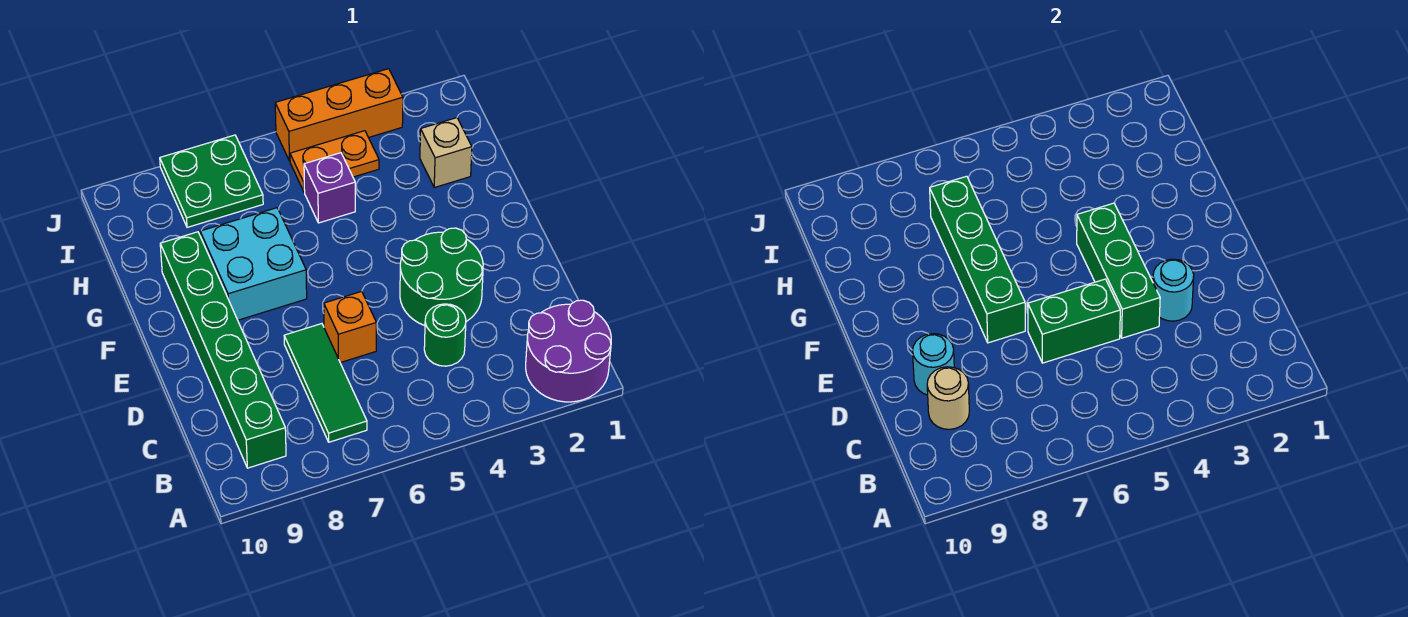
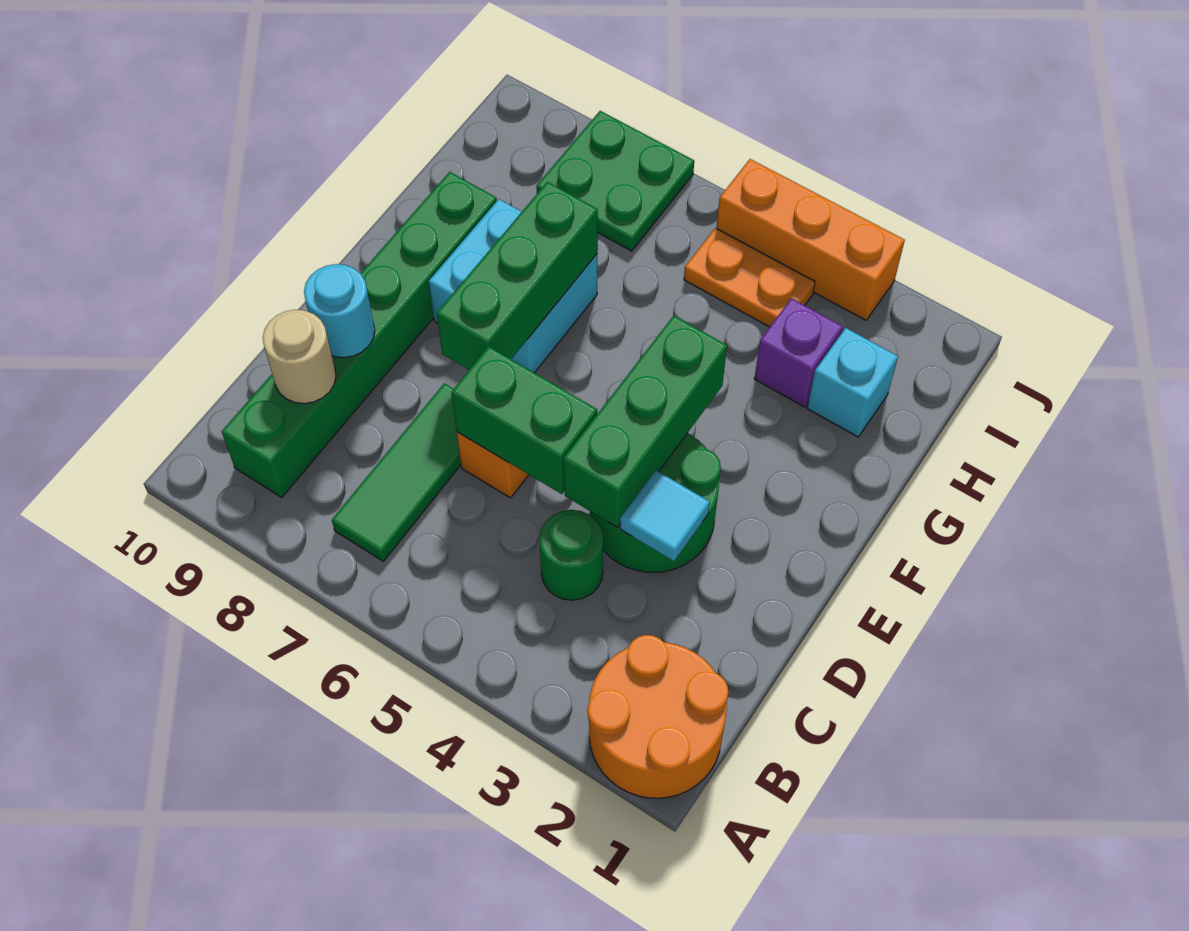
purple 2x2 round brick [526,300,611,402] -> orange 2x2 round brick [588,635,728,798]
cyan 1x1 round brick [1153,259,1194,321] -> cyan 1x1 tile [620,470,710,561]
green 1x4 brick [930,176,1025,343] -> green 1x3 brick [437,182,598,370]
tan 1x1 brick [420,118,472,188] -> cyan 1x1 brick [807,328,898,437]
purple 1x1 brick [304,153,355,223] -> purple 1x1 brick moved to [754,298,843,407]

